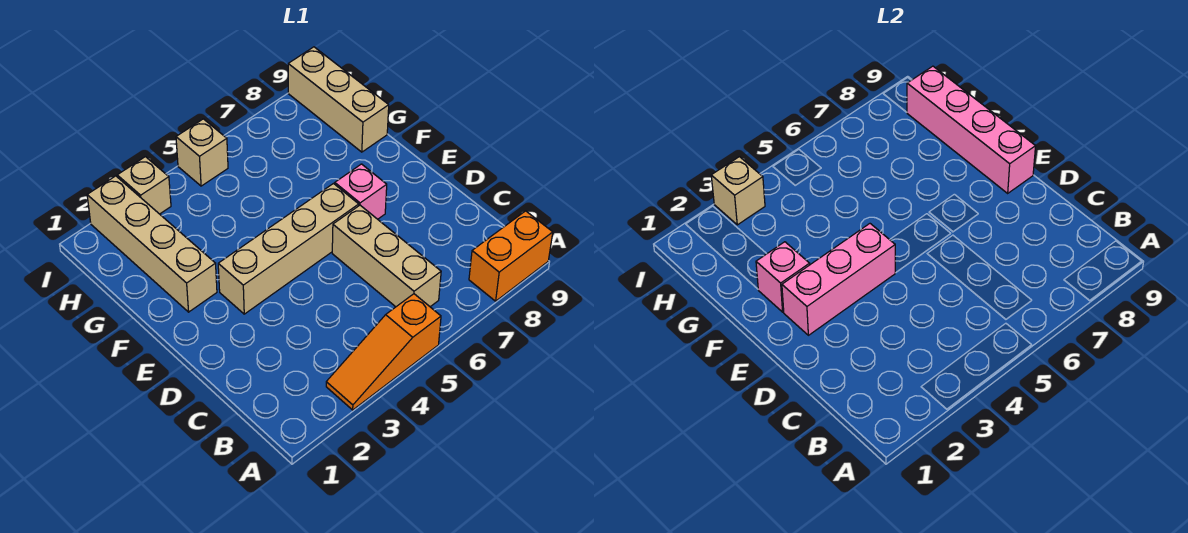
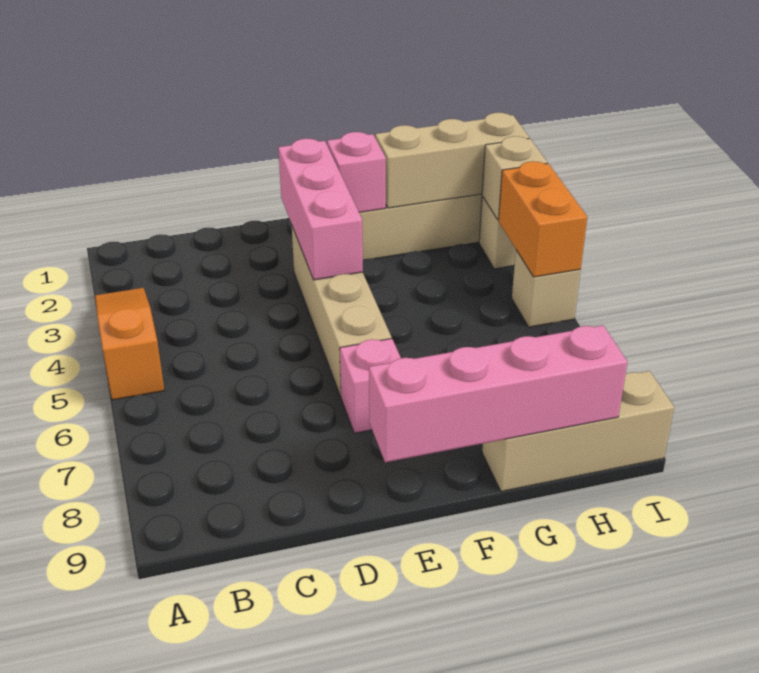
orange 1x2 brick [469,211,553,301] -> orange 1x2 brick moved to [499,161,587,277]
tan 1x3 brick [332,205,441,307] -> tan 1x3 brick moved to [375,113,529,208]

